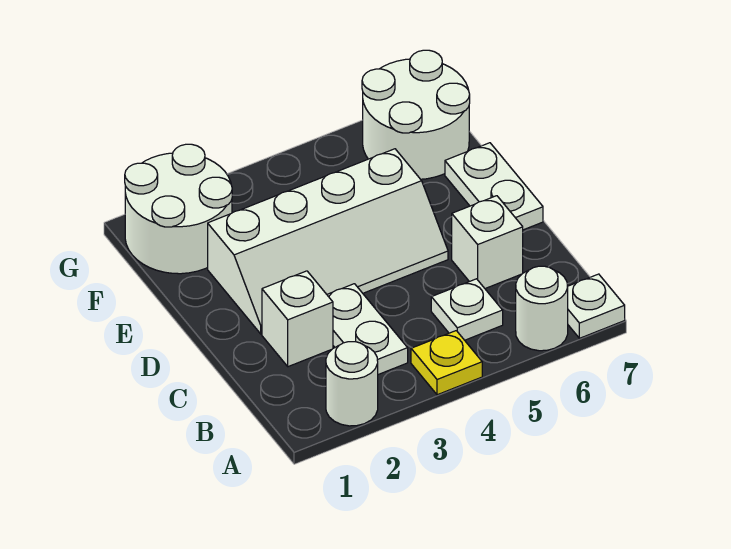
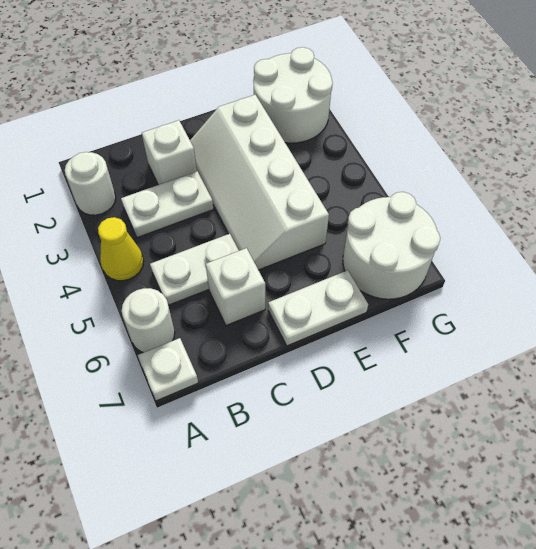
yellow 1x1 plate [411,331,482,395] -> yellow 1x1 cone [98,217,144,281]
white 1x1 plate [431,279,503,340] -> white 1x2 plate [150,234,239,305]

